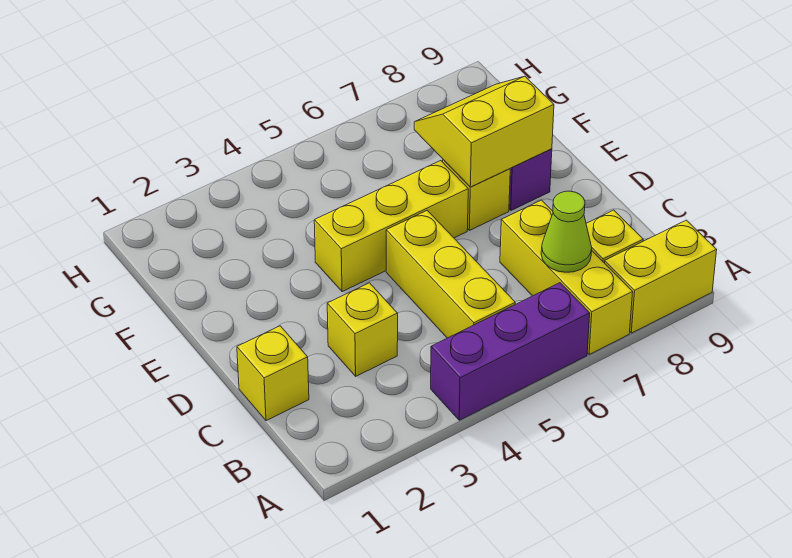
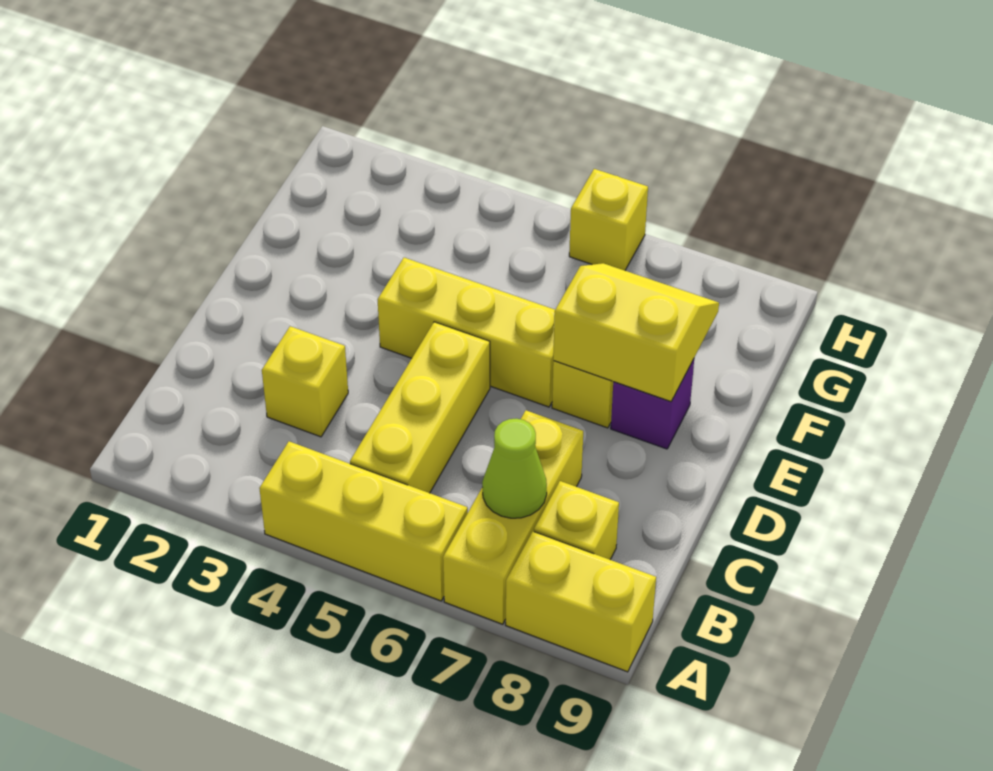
purple 1x3 brick [431,283,590,420] -> yellow 1x3 brick [259,441,468,601]
yellow 1x1 brick [237,326,309,421] -> yellow 1x1 brick moved to [569,169,648,270]

